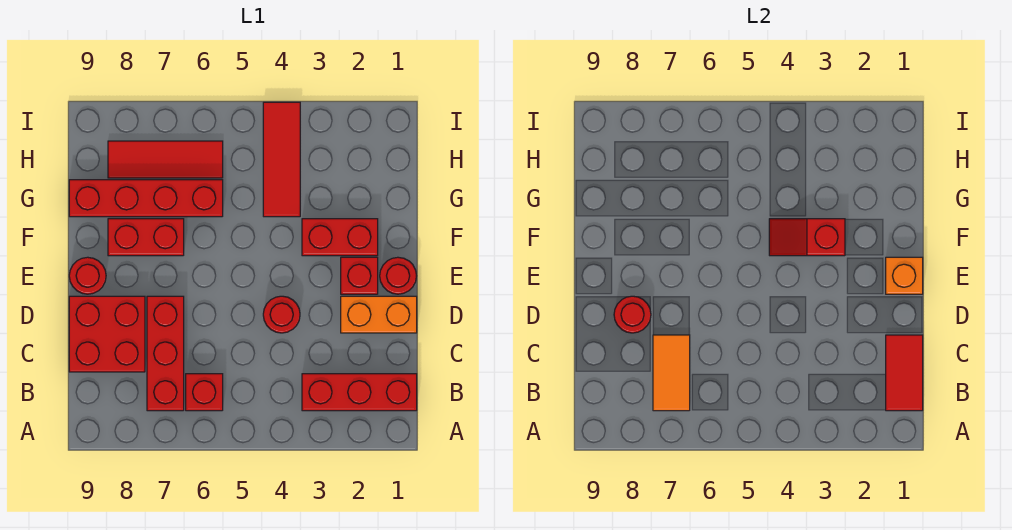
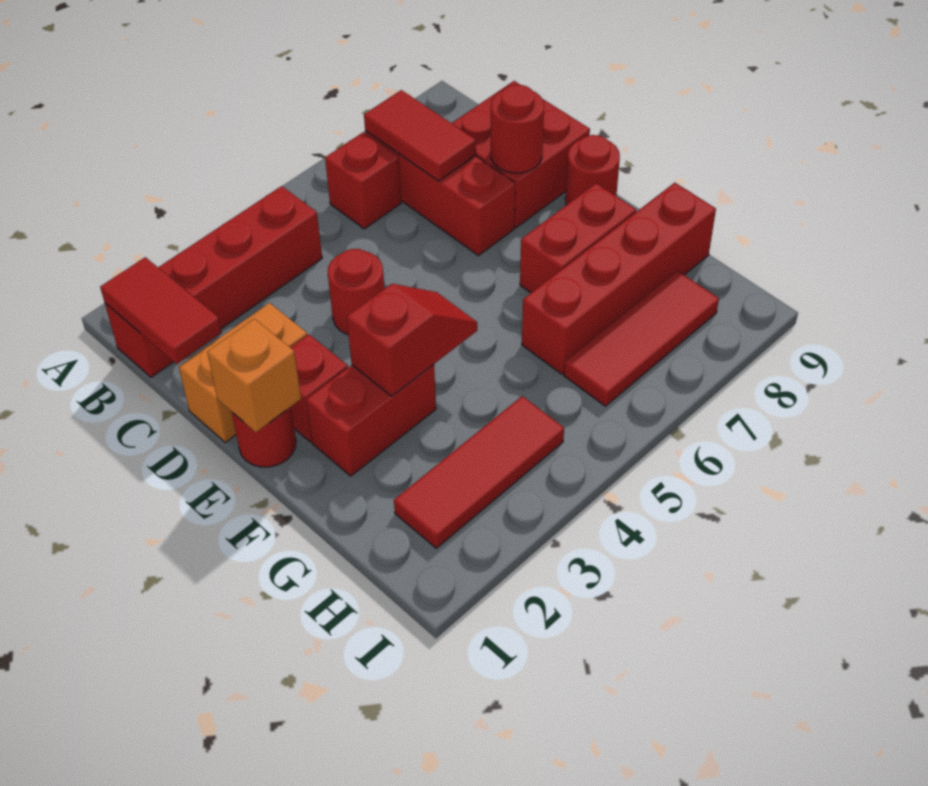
red 1x3 brick [302,374,417,411] -> red 1x4 brick [105,186,322,377]
orange 1x2 tile [653,335,690,411] -> red 1x2 tile [364,90,476,181]
red 1x3 tile [263,102,300,217] -> red 1x3 tile turned to [394,396,564,548]

